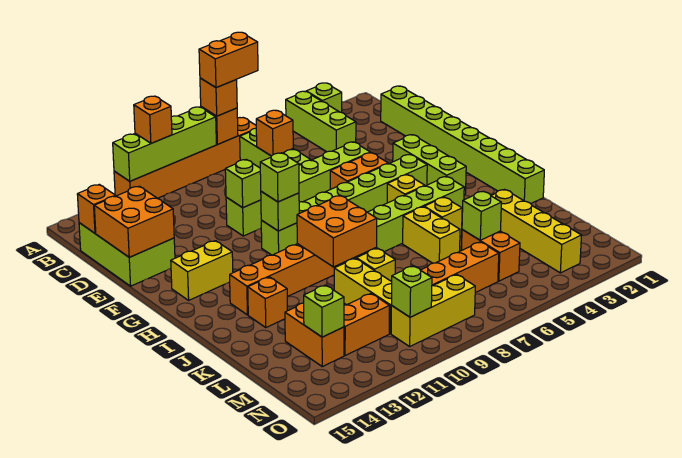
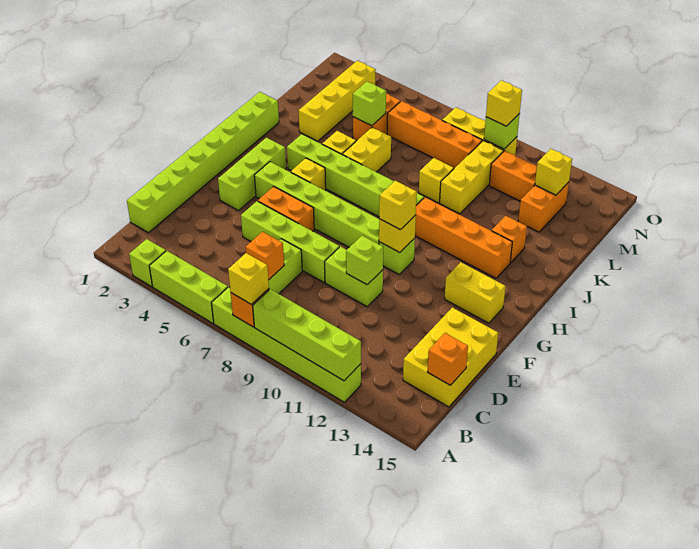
lime 1x3 brick [286,91,356,152] -> lime 1x3 brick turned to [149,251,228,323]
orange 1x6 brick [114,118,256,198] -> lime 1x6 brick [212,287,361,402]
orange 1x2 brick [199,32,258,88] -> none
orange 1x1 brick [200,78,237,116] -> yellow 1x1 brick [228,253,269,305]
orange 1x1 brick [134,96,172,143] -> none
lime 2x3 brick [79,223,175,286] -> yellow 2x3 brick [403,307,498,407]
orange 2x2 brick [94,186,174,257] -> none
lime 1x1 brick [261,192,299,231] -> yellow 1x1 brick [379,215,416,253]
lime 1x1 brick [260,153,299,202] -> yellow 1x1 brick [379,181,417,230]
orange 2x2 brick [297,195,377,267] -> none
lime 1x1 brick [304,285,344,337] -> yellow 1x1 brick [535,149,572,195]
none -> yellow 1x1 brick [486,80,522,126]

